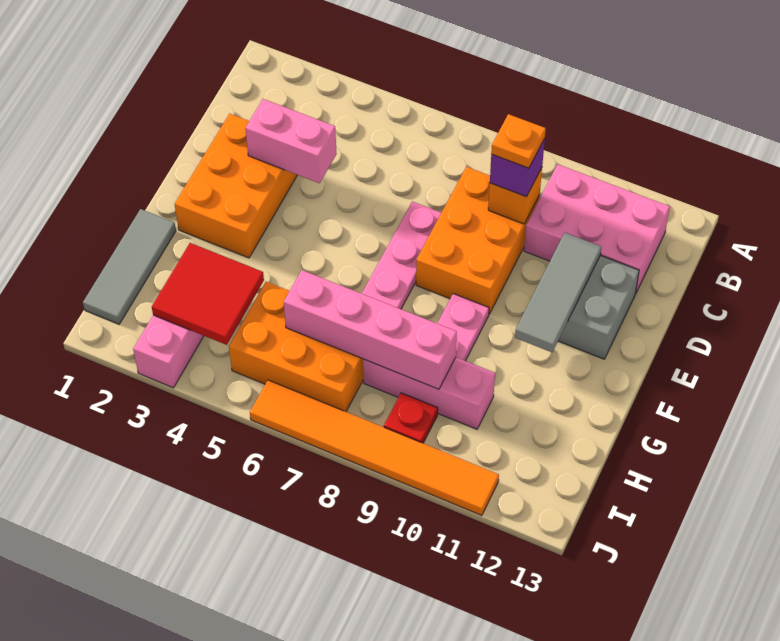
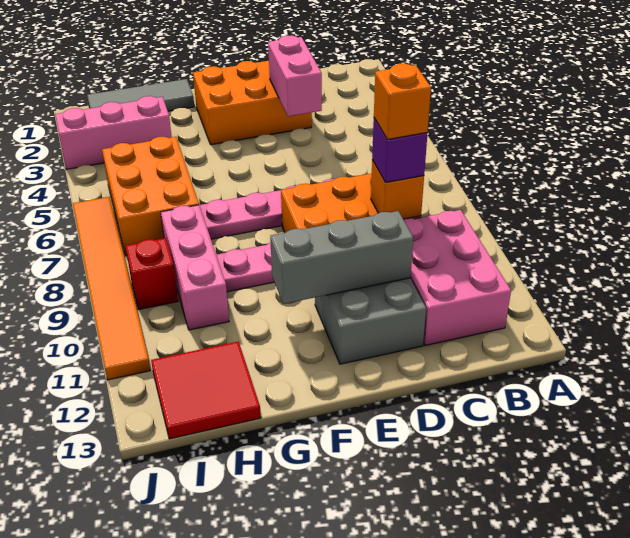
orange 1x1 plate [491,114,546,168] -> orange 1x1 brick [374,64,431,140]
grey 1x3 tile [515,233,601,352] -> grey 1x3 brick [270,211,413,304]
red 2x2 tile [152,243,264,345] -> red 2x2 tile moved to [151,342,261,439]
pink 1x4 brick [284,270,457,389] -> none
red 1x1 plate [384,393,438,443] -> red 1x1 brick [126,238,178,310]

